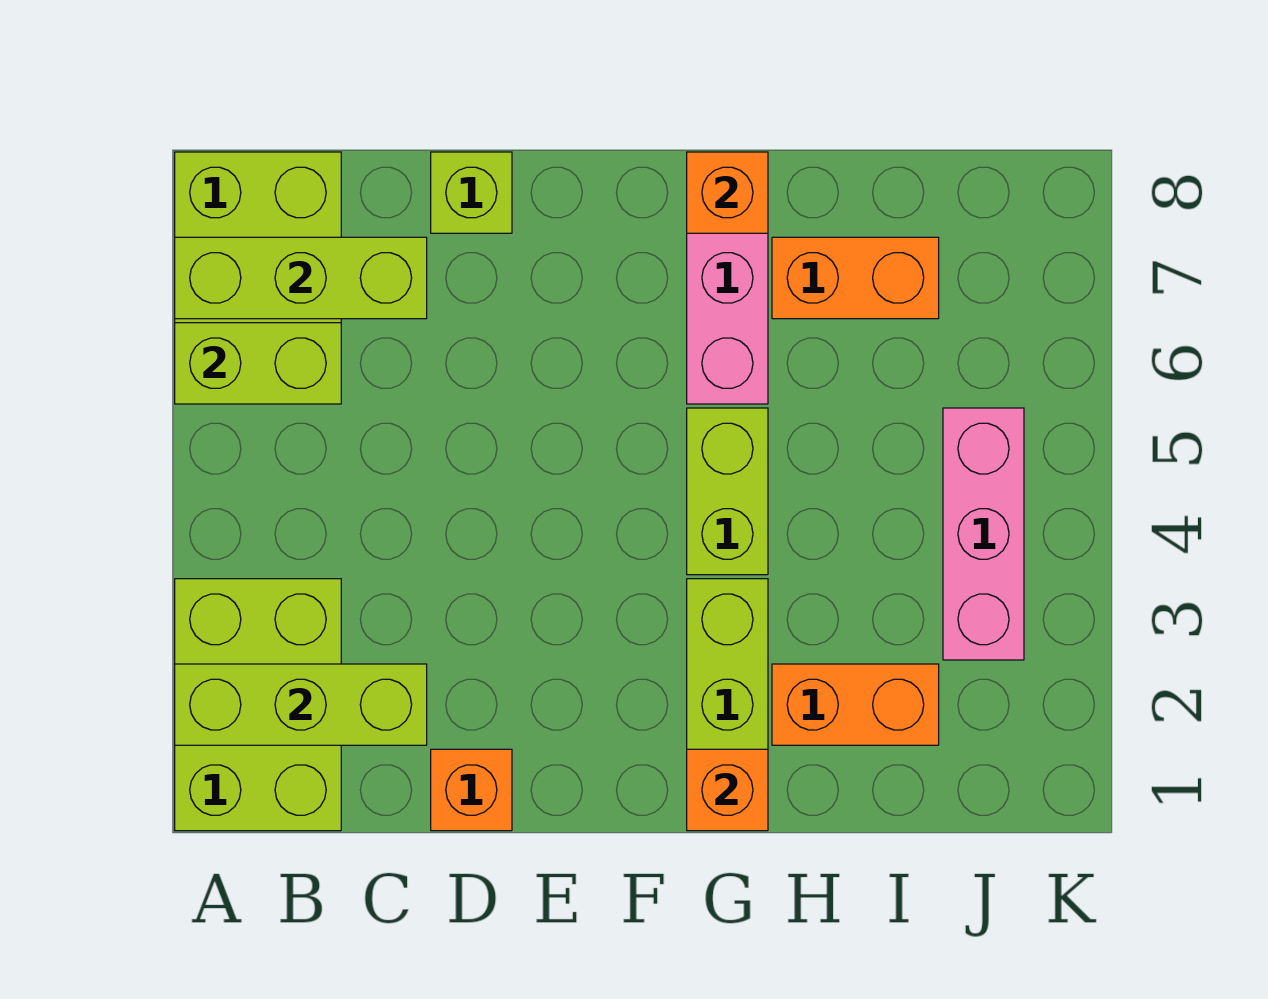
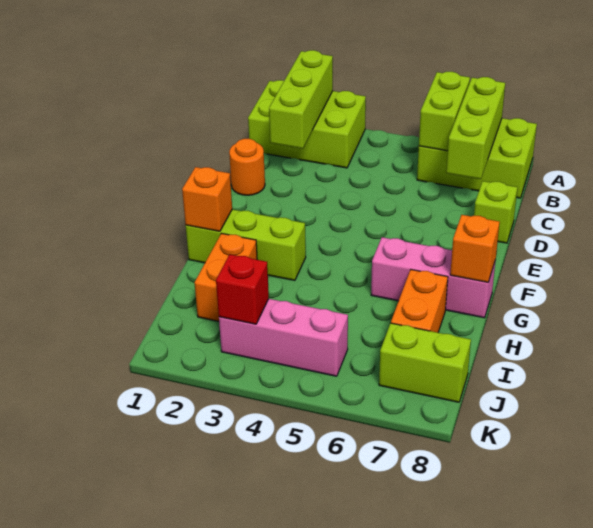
orange 1x1 brick [431,749,512,831] -> orange 1x1 round brick [229,139,265,195]
lime 1x2 brick [687,408,768,575] -> lime 1x2 brick moved to [379,323,471,402]
none -> red 1x1 brick [216,255,269,324]

